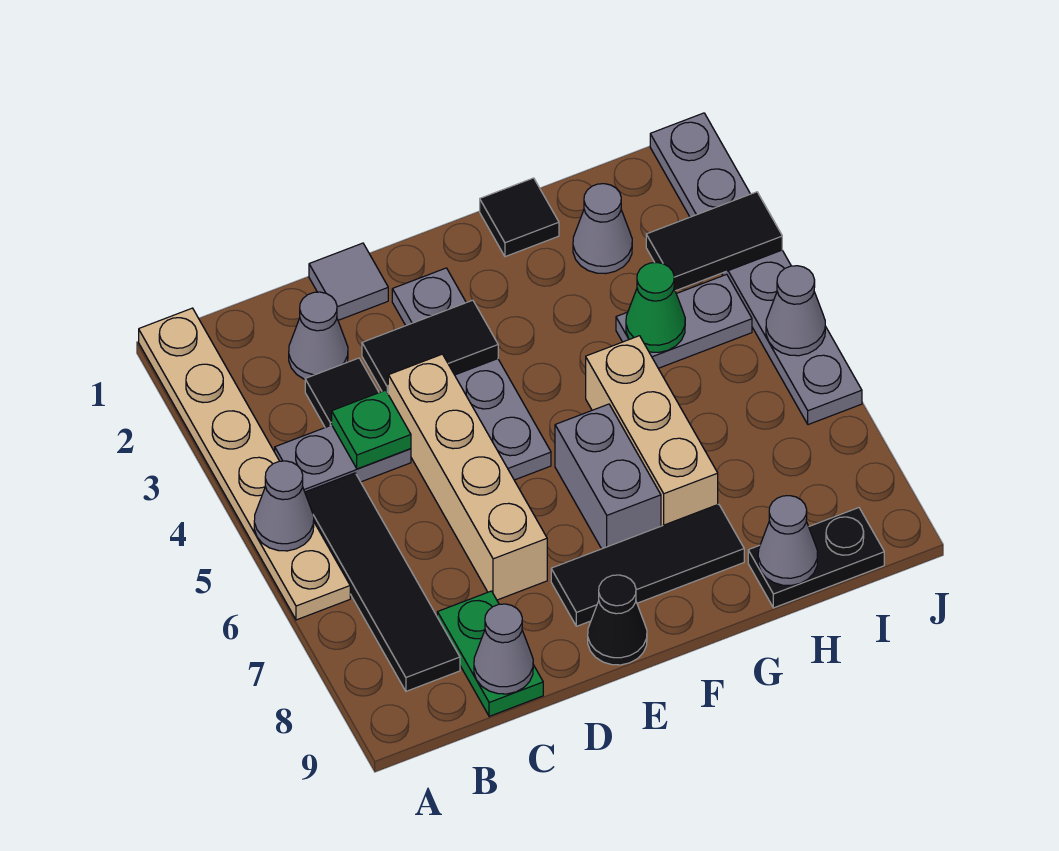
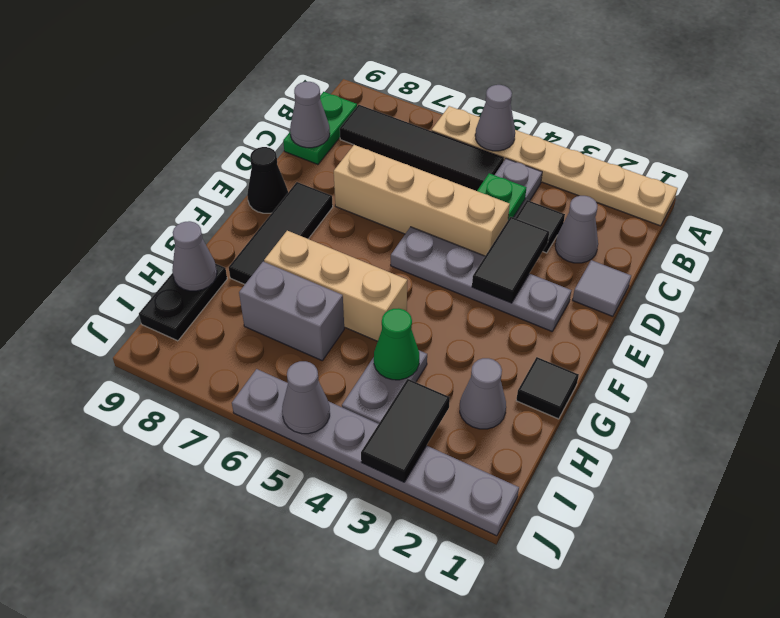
green 1x2 plate [437,591,543,716] -> green 1x2 plate turned to [283,92,357,164]
grey 1x2 brick [555,404,661,549] -> grey 1x2 brick moved to [239,262,344,360]

